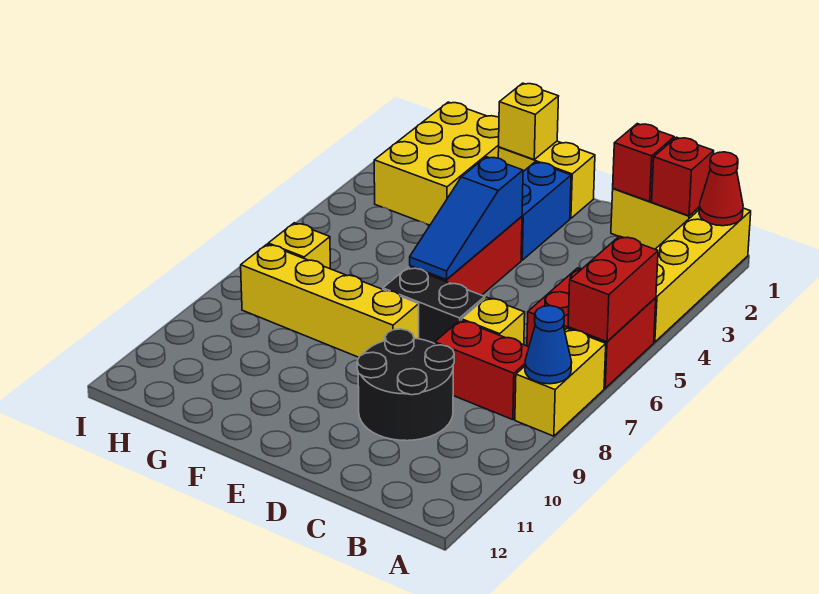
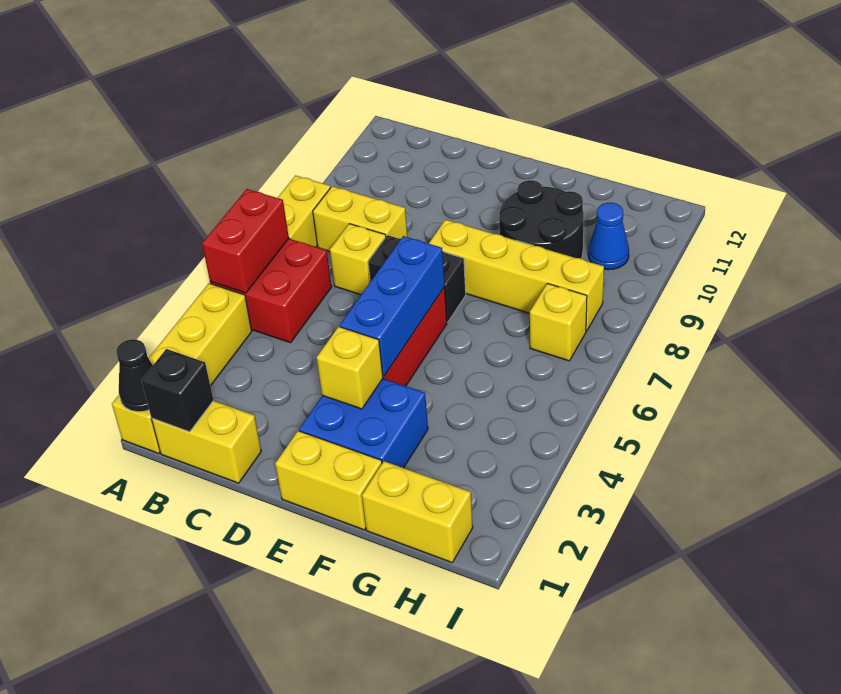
red 1x1 cone [699,152,743,226] -> black 1x1 cone [116,339,153,412]
blue 1x1 cone [525,306,572,384] -> blue 1x1 cone moved to [588,203,629,270]
red 1x1 brick [652,137,714,216] -> black 1x1 brick [141,349,213,432]
red 1x2 brick [435,320,529,420] -> yellow 1x2 brick [313,186,407,251]
red 1x1 brick [613,124,674,202] -> none
black 2x2 round brick [357,329,454,441] -> black 2x2 round brick moved to [499,180,584,259]
blue 1x2 brick [521,162,571,260] -> blue 2x2 brick [299,379,428,468]
blue 1x3 slope [410,157,523,280] -> blue 1x3 brick [340,236,445,377]
yellow 1x1 brick [499,83,559,159] -> yellow 1x1 brick moved to [317,327,383,409]
yellow 2x3 brick [374,102,499,225] -> yellow 1x2 brick [362,461,473,562]

